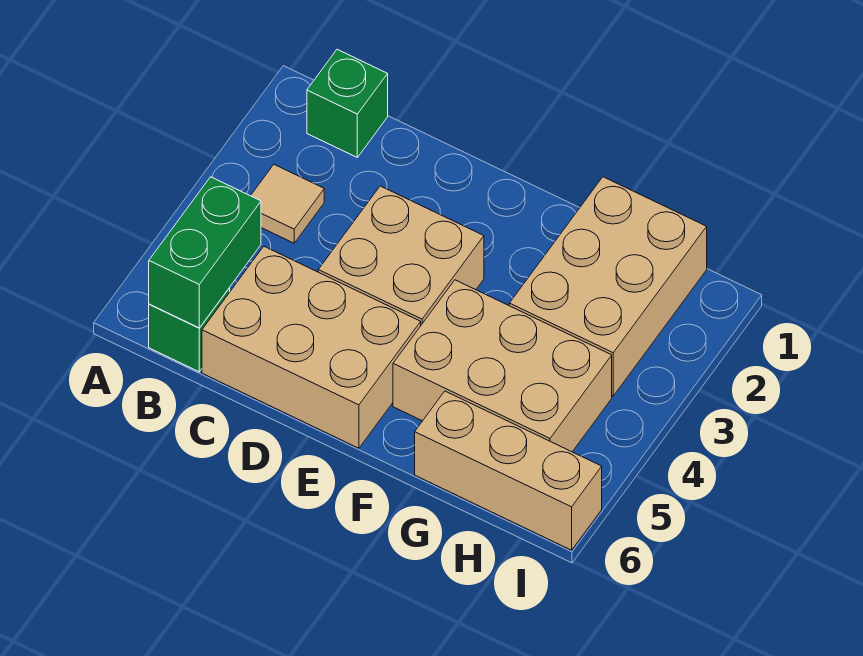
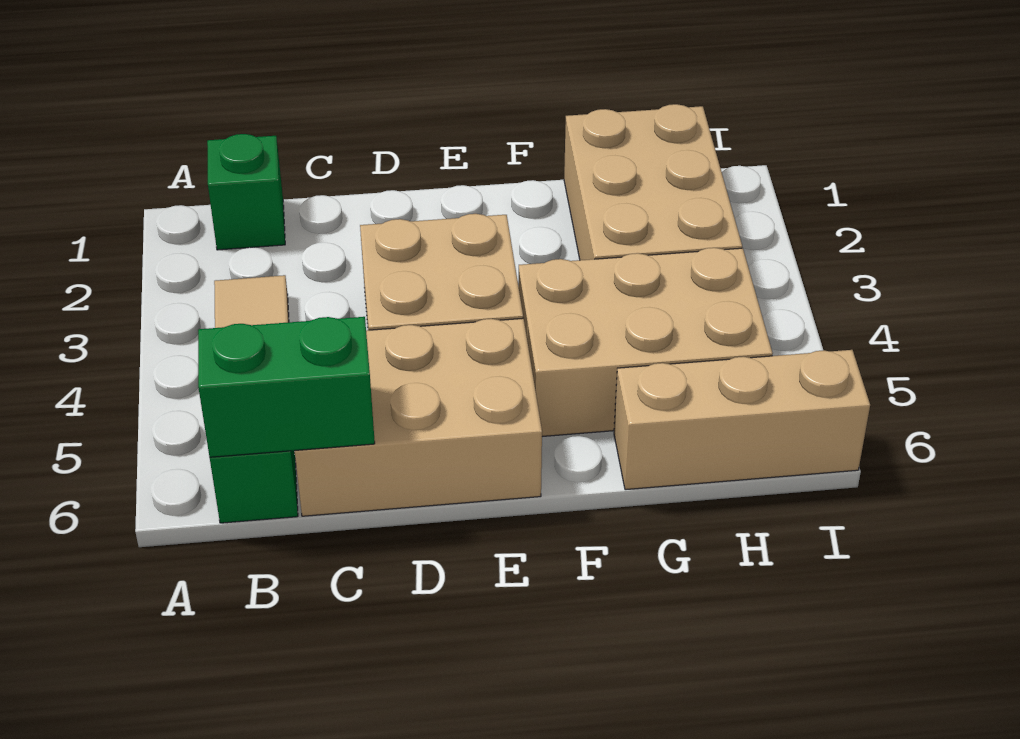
green 1x2 brick [149,177,261,328] -> green 1x2 brick turned to [198,317,375,457]

